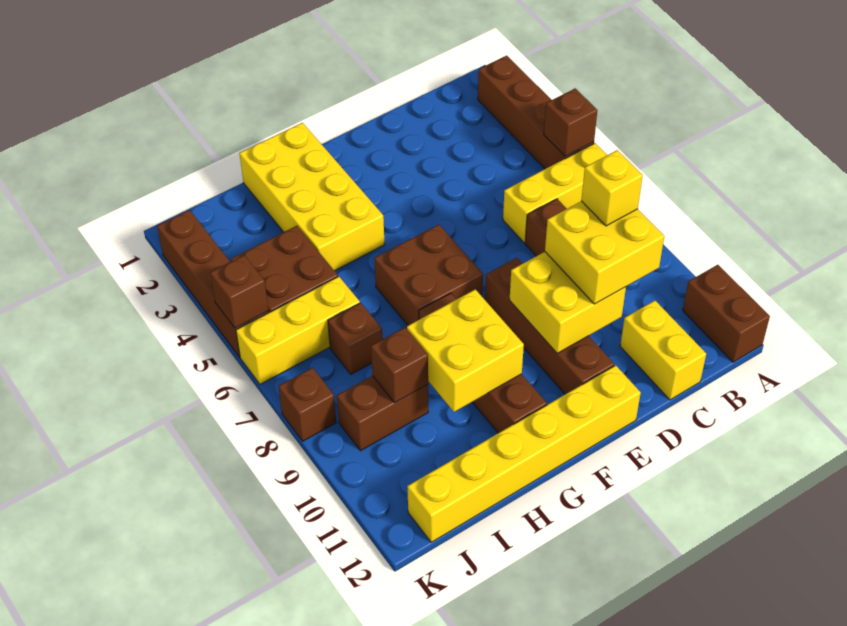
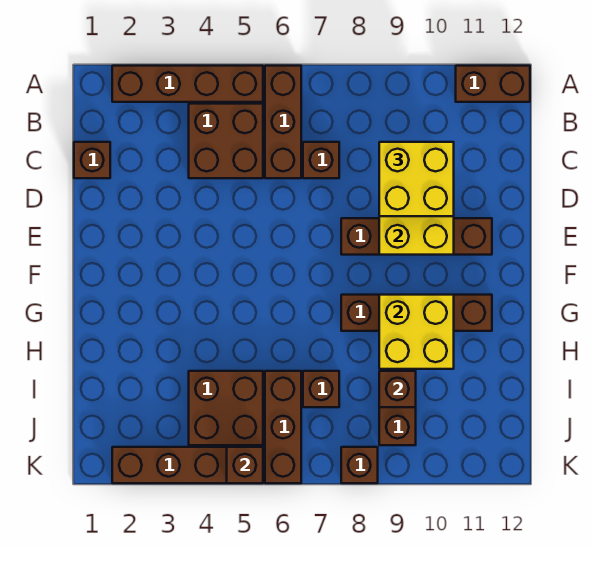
brown 1x1 brick [544,88,598,156] -> brown 1x1 brick moved to [74,142,110,178]
yellow 1x3 brick [503,143,607,243] -> brown 1x3 brick [265,66,301,178]
yellow 1x1 brick [581,150,643,226] -> none
yellow 1x2 brick [620,301,706,400] -> none
yellow 1x6 brick [407,365,641,542] -> none
brown 2x2 brick [374,224,483,325] -> brown 2x2 brick moved to [189,104,263,178]
yellow 2x4 brick [239,123,385,271] -> none
yellow 1x3 brick [236,277,360,384] -> brown 1x3 brick [265,371,301,483]

